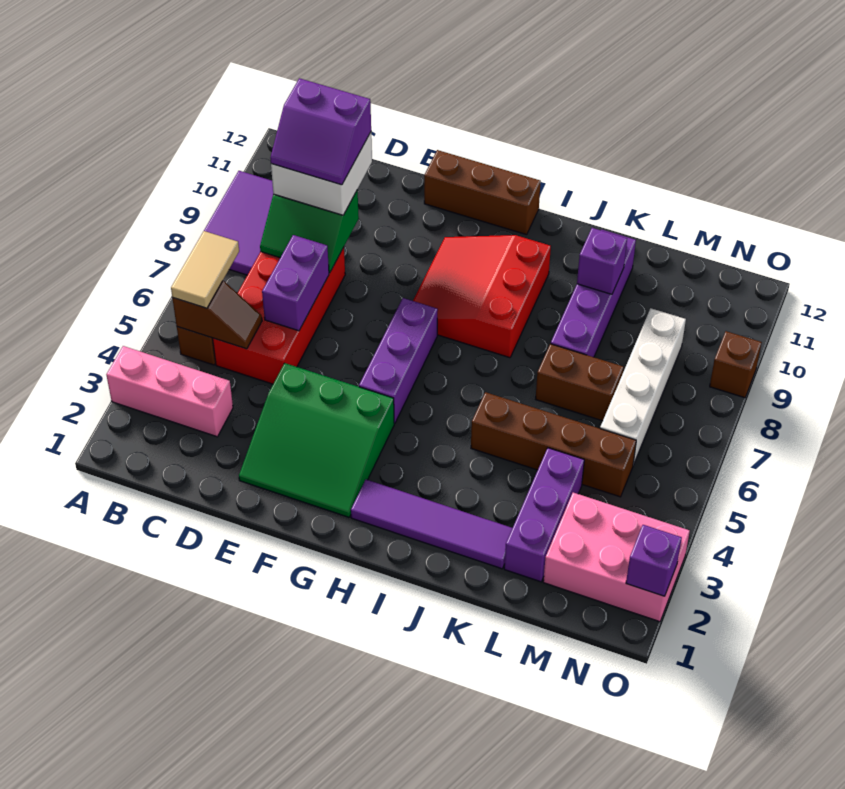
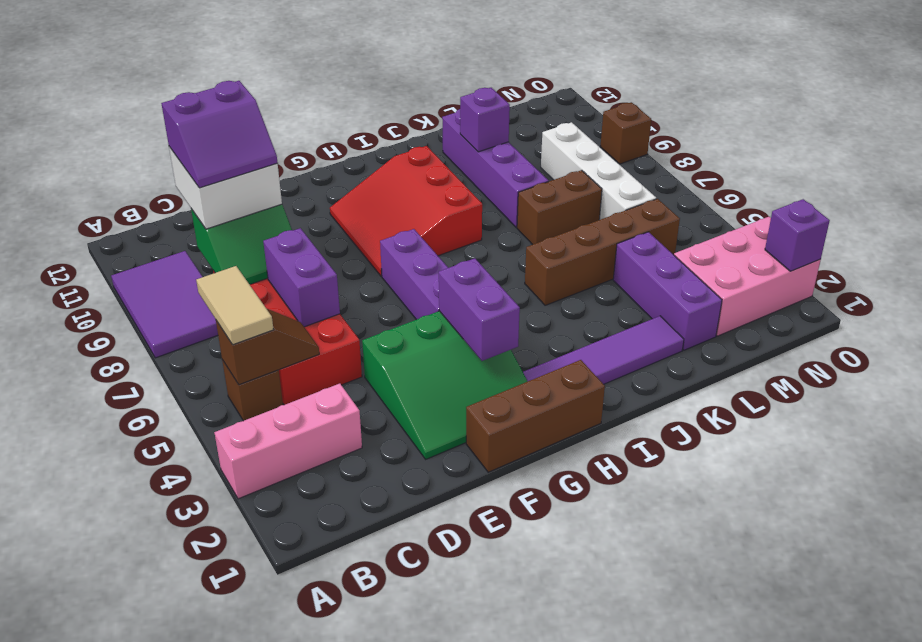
brown 1x3 brick [424,150,541,235] -> brown 1x3 brick moved to [466,360,605,472]
none -> purple 1x2 brick [439,258,520,361]

